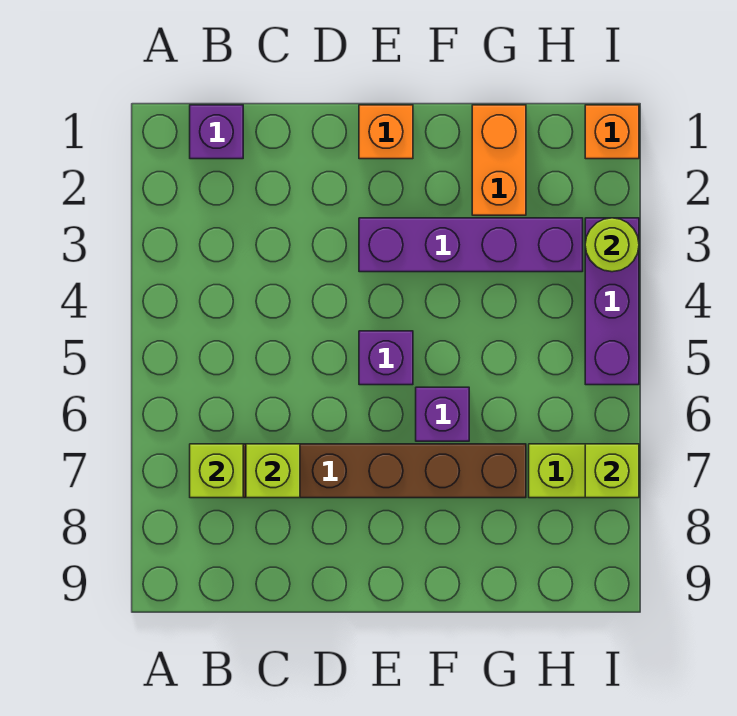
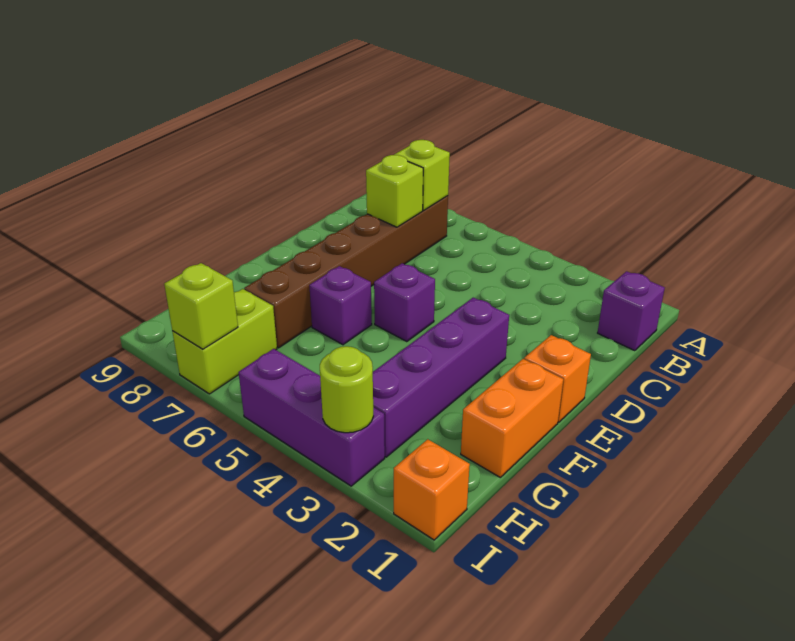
orange 1x2 brick [472,105,526,215] -> orange 1x2 brick turned to [461,359,563,478]

